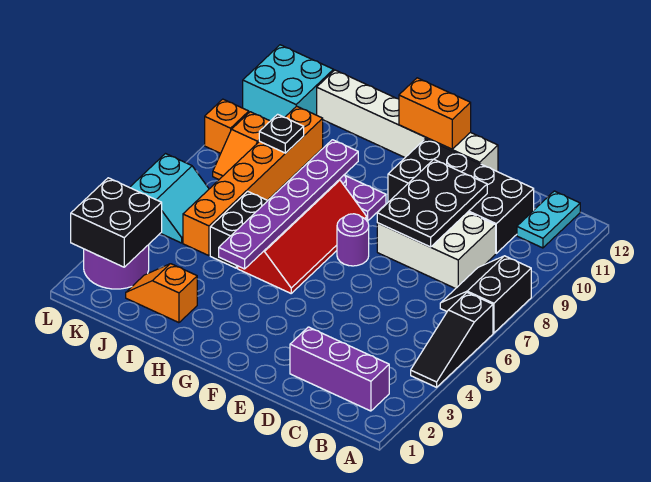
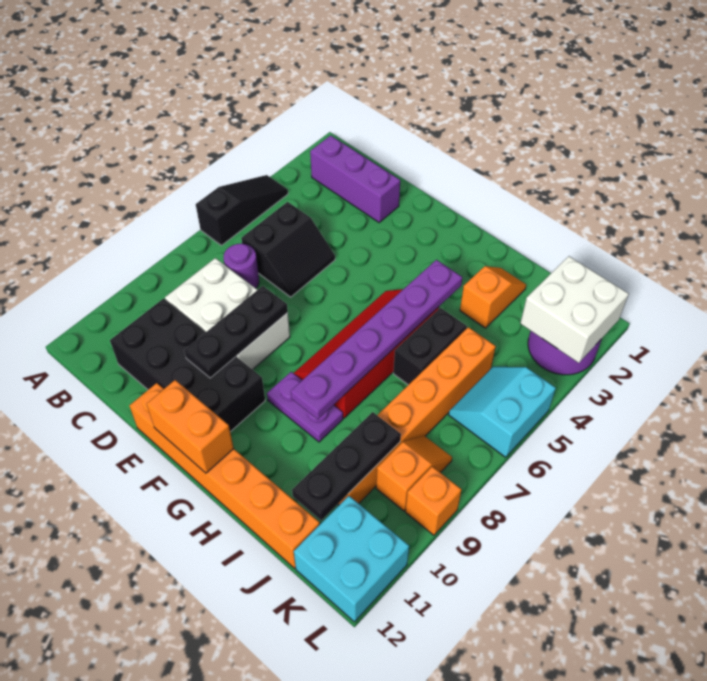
black 2x2 slope [440,256,531,333] -> black 2x2 slope moved to [241,202,335,297]
cyan 1x2 plate [517,191,580,248] -> none
black 2x3 plate [377,159,487,247] -> black 1x3 plate [184,286,288,378]
white 1x6 brick [317,70,498,172] -> orange 1x6 brick [129,383,320,568]
purple 1x1 round brick [337,214,369,266] -> purple 1x1 round brick moved to [224,244,259,288]
orange 1x2 slope [126,264,197,323] -> orange 1x2 slope turned to [460,266,526,328]
black 1x1 plate [259,114,304,153] -> black 1x3 plate [292,412,401,520]
black 2x2 brick [71,178,162,267] -> white 2x2 brick [520,256,629,363]

